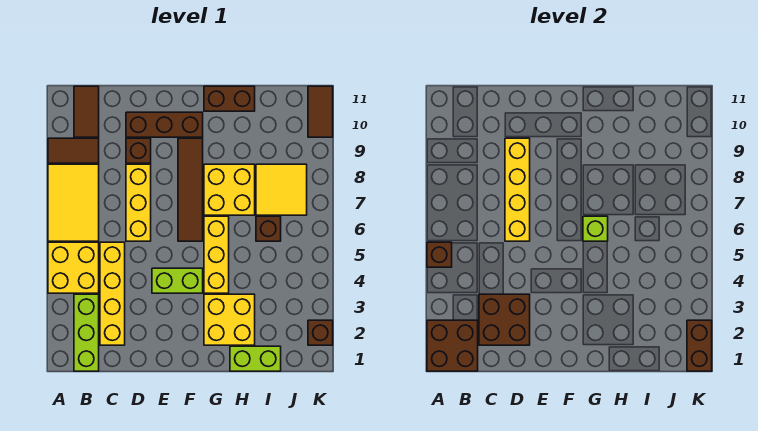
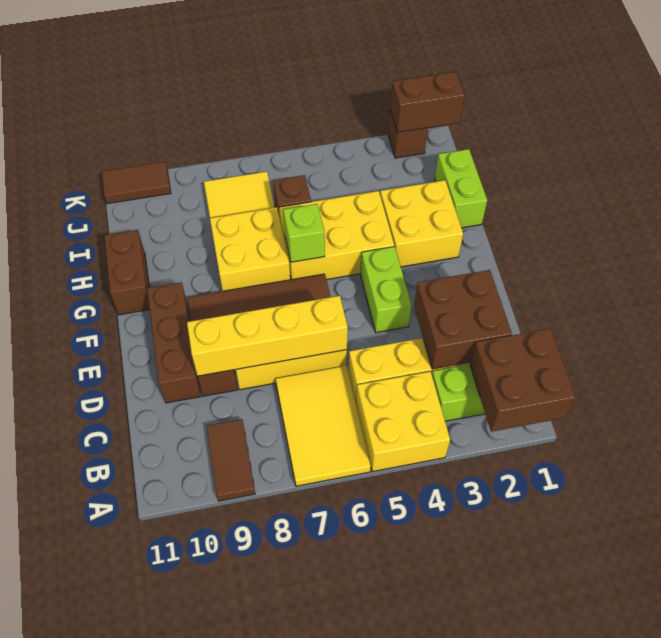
brown 1x1 brick [427,242,452,267] -> none
yellow 2x3 tile [48,164,99,241] -> yellow 2x3 tile turned to [276,366,371,486]
brown 1x2 tile [74,86,99,137] -> none
yellow 1x3 brick [204,216,229,293] -> yellow 2x3 brick [279,191,394,280]

